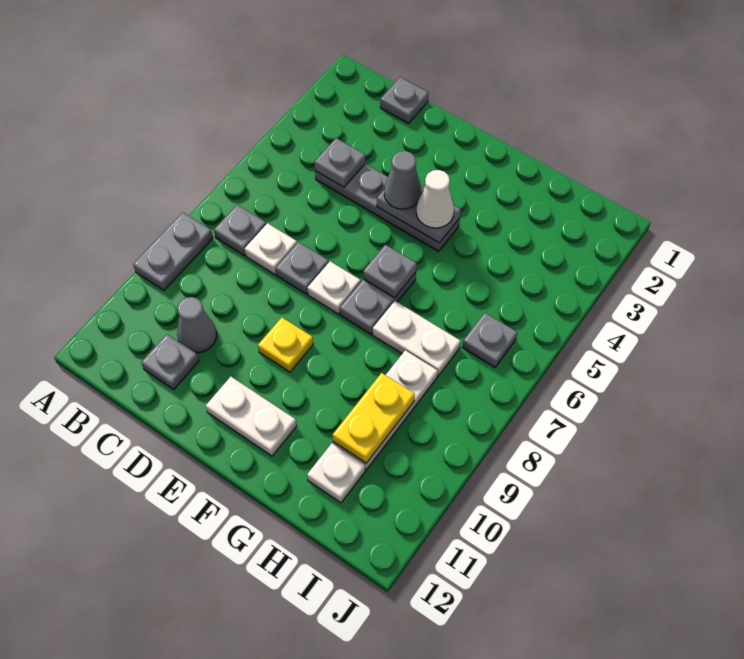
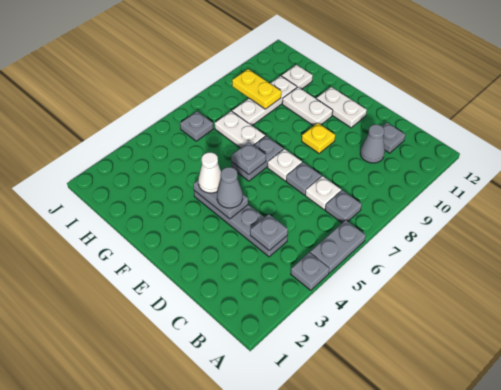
grey 1x2 plate [133,212,213,290] -> grey 1x2 plate moved to [310,220,366,273]
grey 1x1 plate [380,77,429,123] -> grey 1x1 plate moved to [291,252,329,290]
none -> white 1x2 plate [282,87,333,126]
yellow 1x2 plate [333,373,415,463] -> yellow 1x2 plate turned to [232,69,281,109]

